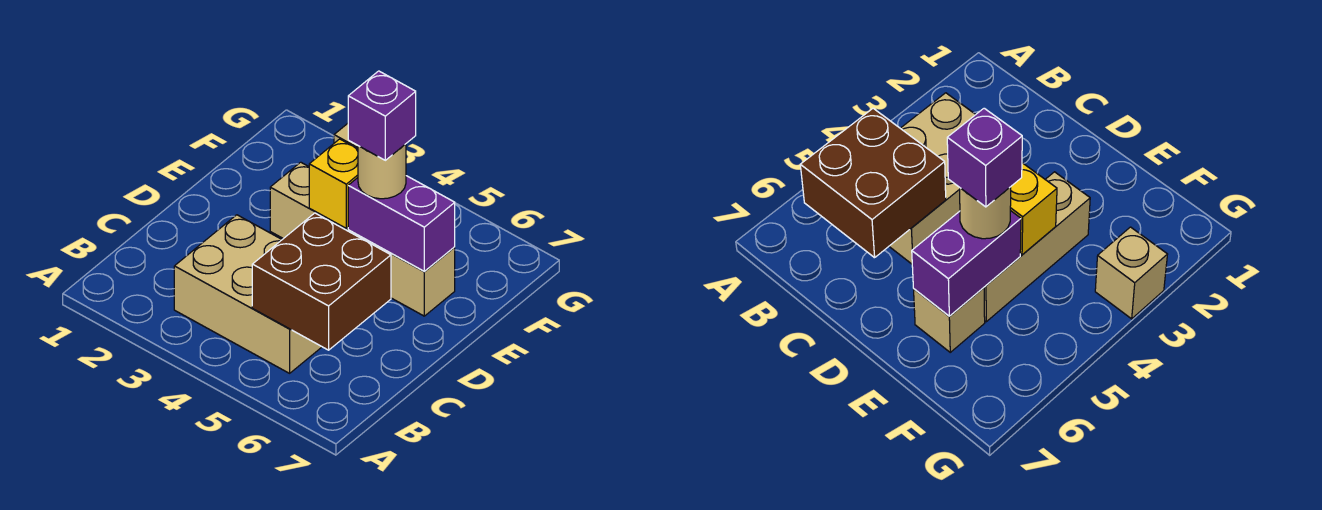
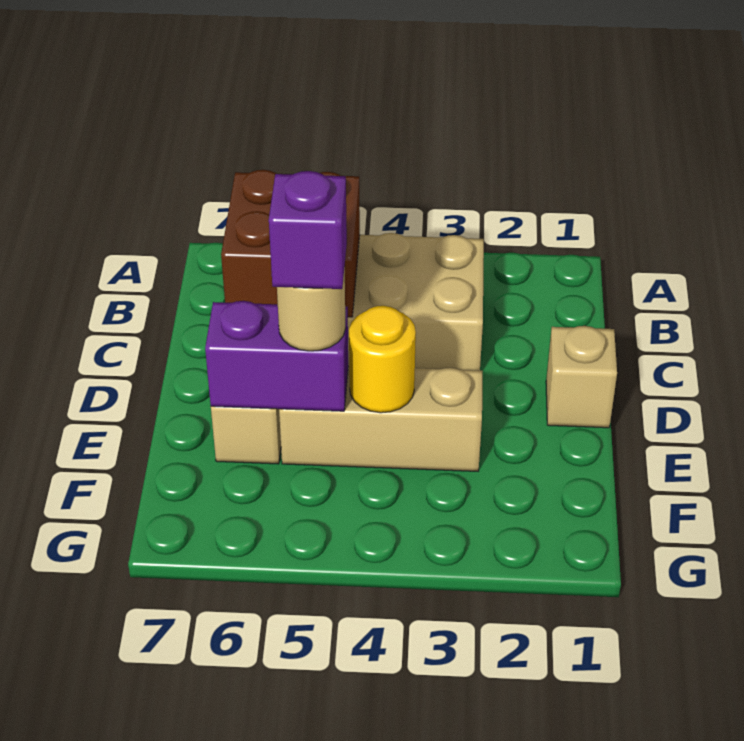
yellow 1x1 brick [309,139,358,228] -> yellow 1x1 round brick [349,306,416,413]
tan 1x1 brick [1095,227,1168,319] -> tan 1x1 brick moved to [546,326,617,428]

